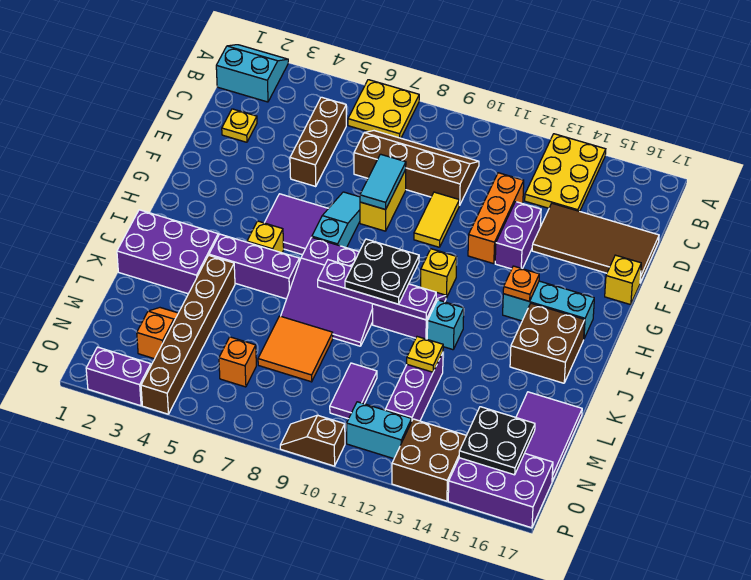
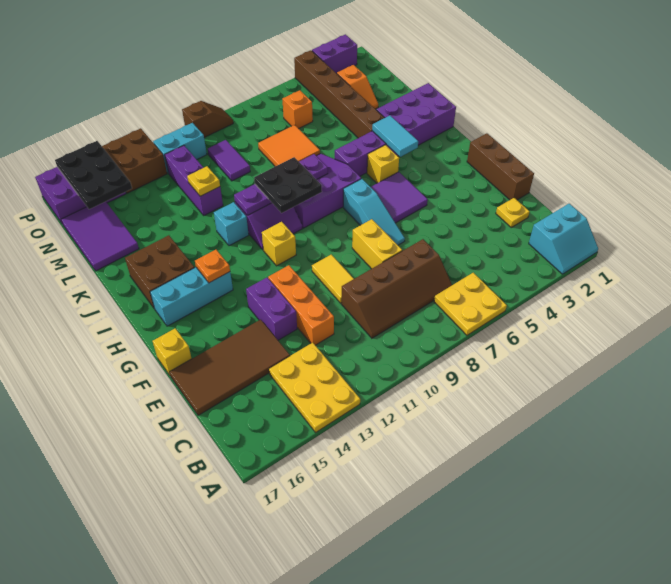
brown 1x3 brick [290,97,346,186] -> brown 1x3 brick moved to [467,133,534,200]
cyan 1x2 tile [360,154,406,210] -> cyan 1x2 tile moved to [372,116,418,157]
black 2x2 plate [459,407,535,475] -> black 2x3 plate [55,141,132,209]

